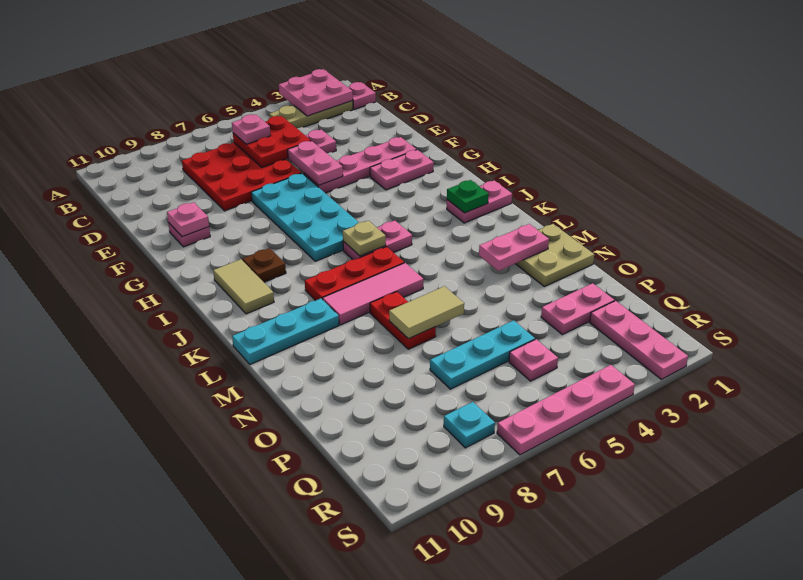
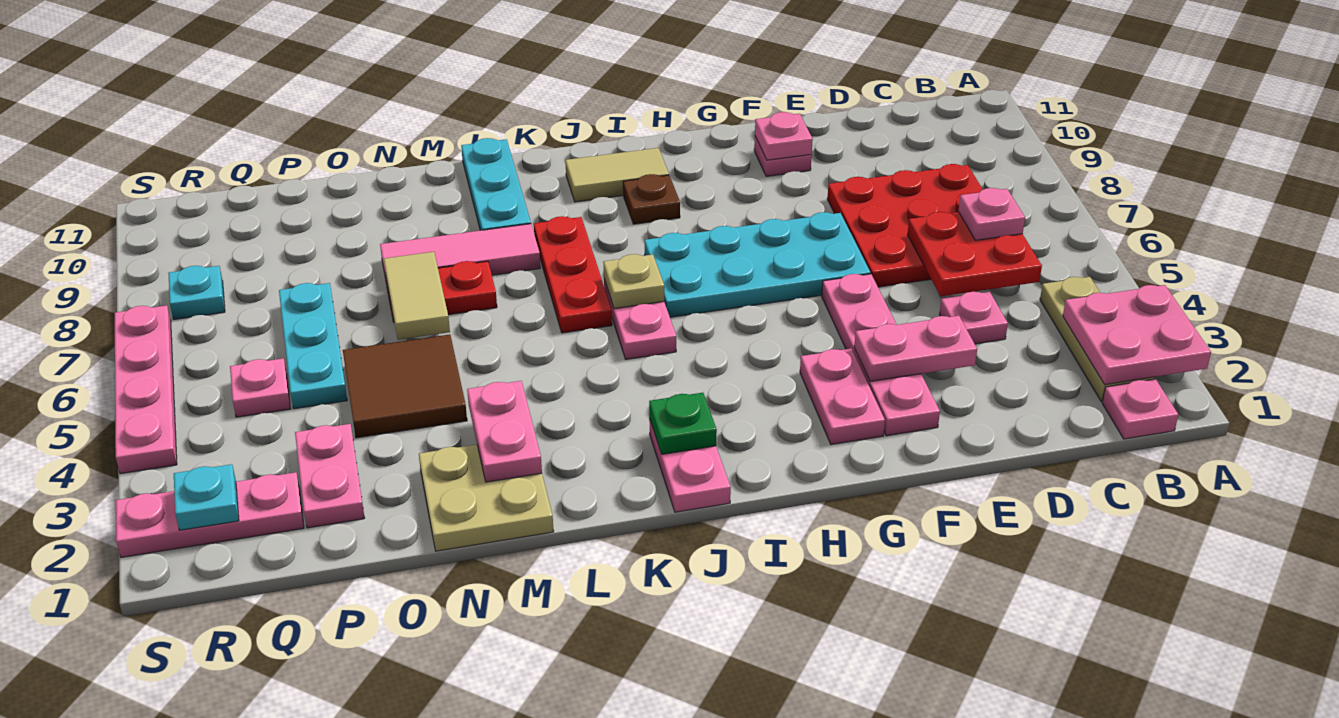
pink 1x2 plate [288,141,343,185] -> pink 1x2 plate moved to [854,316,977,381]
pink 1x3 tile [323,263,423,325] -> pink 1x3 tile turned to [380,224,540,284]
none -> brown 2x2 tile [343,335,467,438]
none -> cyan 1x1 plate [174,464,239,530]

